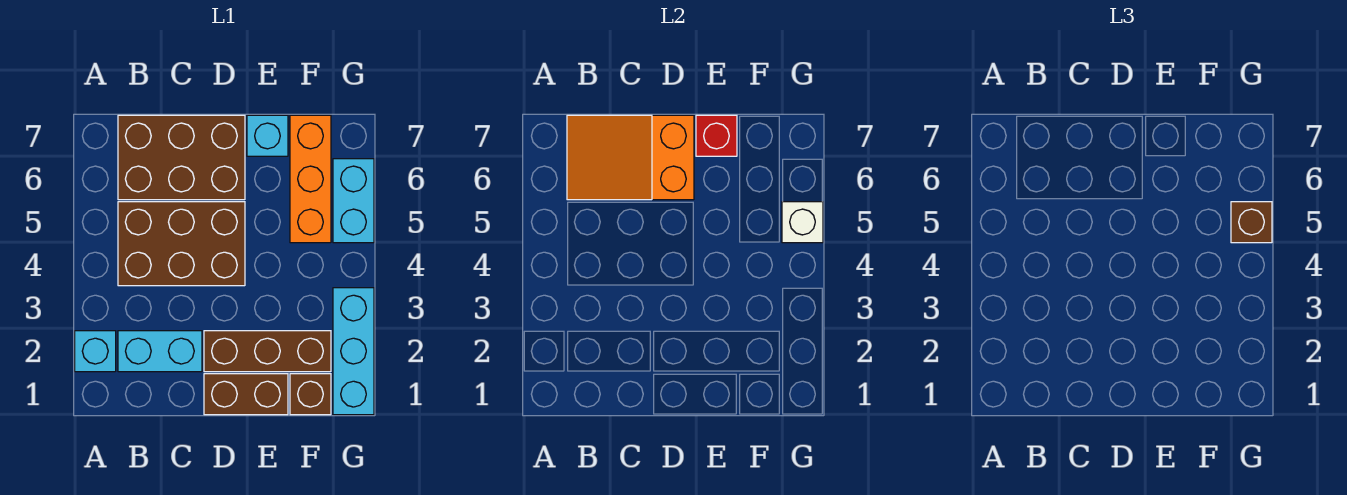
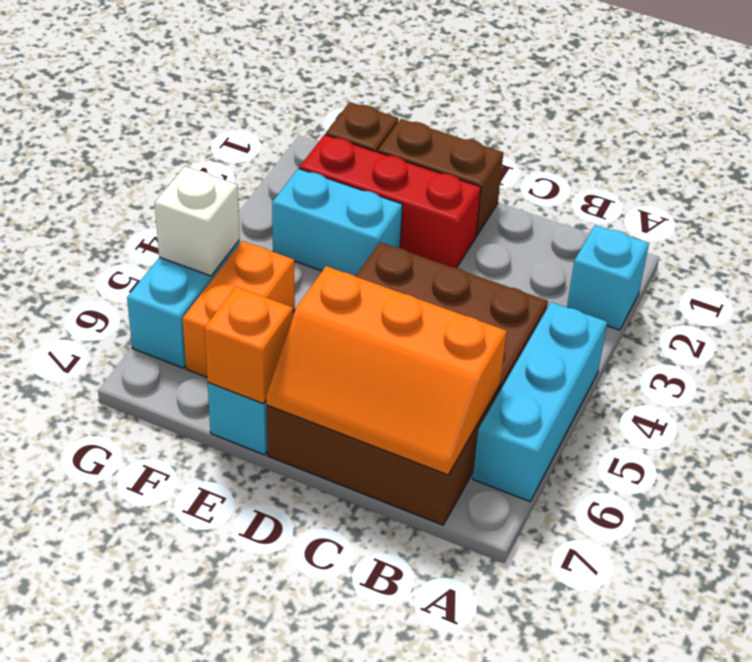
cyan 1x2 brick [118,331,202,372] -> cyan 1x2 brick moved to [272,169,403,277]
orange 2x3 slope [567,115,694,200] -> orange 2x3 slope turned to [266,266,507,475]
brown 1x3 brick [204,331,331,372] -> red 1x3 brick [299,135,481,268]
red 1x1 brick [696,115,737,156] -> orange 1x1 brick [204,287,293,404]
orange 1x3 brick [290,115,331,243] -> orange 1x2 brick [183,241,295,377]
cyan 1x3 brick [333,288,374,415] -> cyan 1x3 brick moved to [473,302,607,501]
brown 1x1 brick [1231,202,1272,243] -> none

